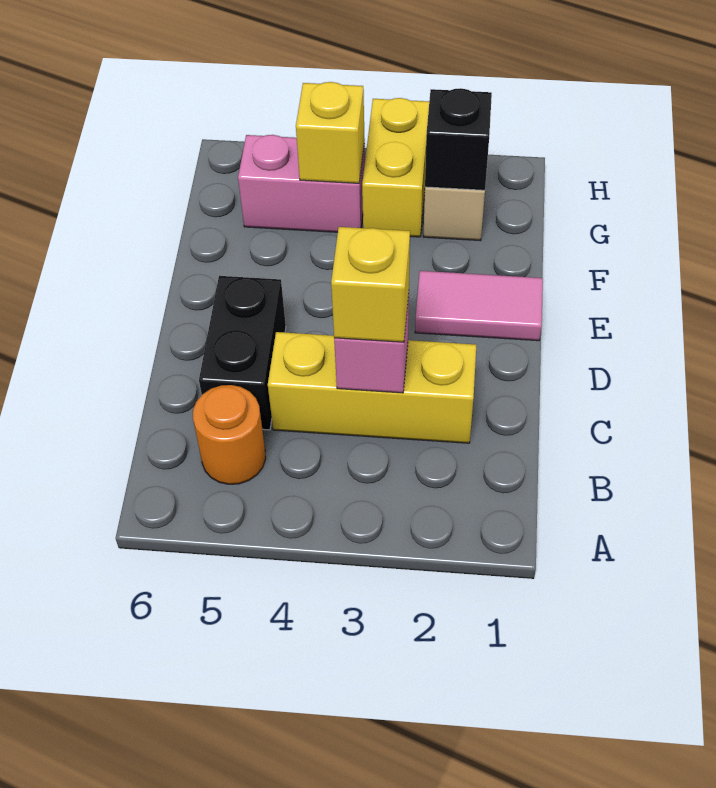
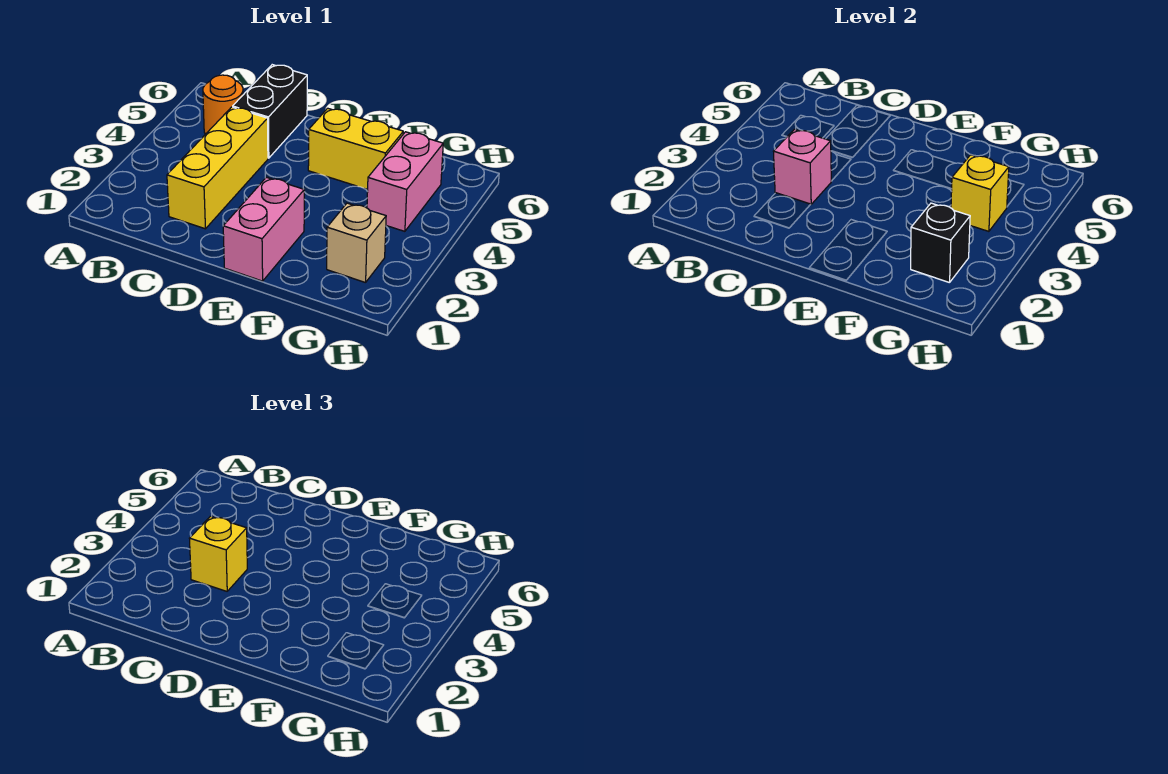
black 1x2 brick [199,276,286,430] -> black 1x2 brick turned to [233,65,307,158]
pink 1x2 tile [415,271,543,341] -> pink 1x2 brick [223,177,304,281]
yellow 1x2 brick [362,98,429,237] -> yellow 1x2 brick moved to [308,108,403,189]

